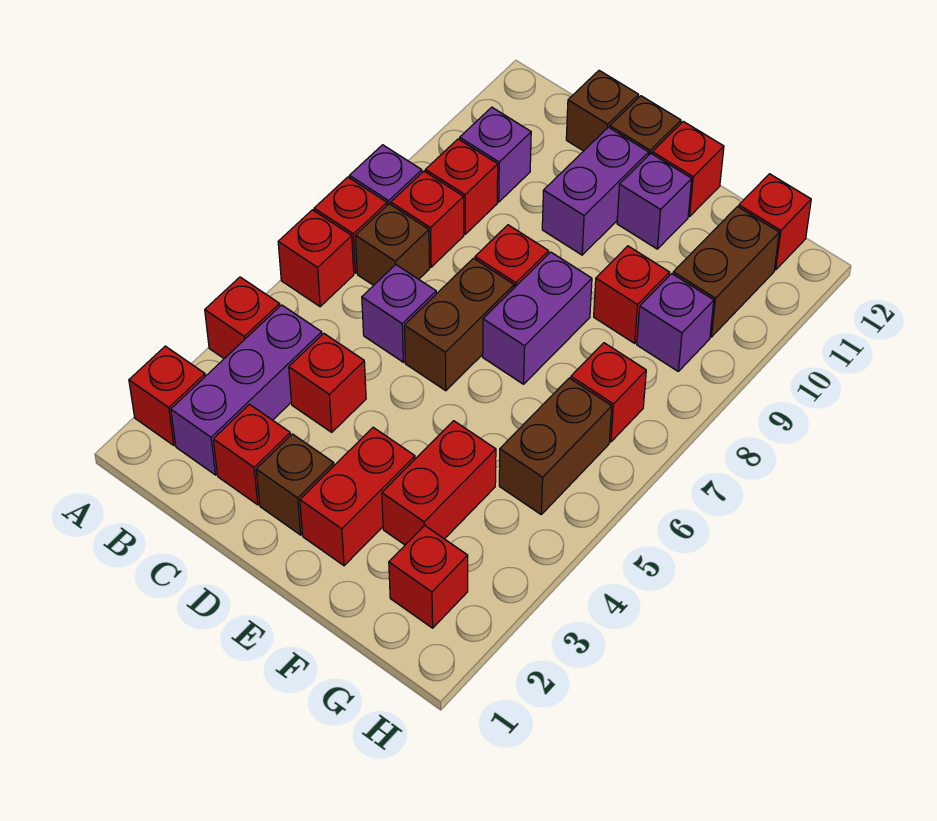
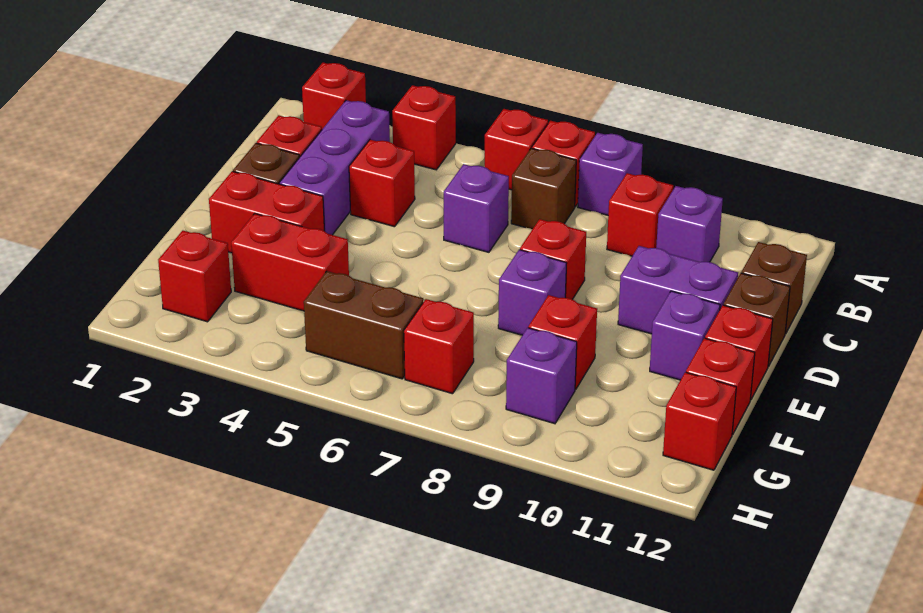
purple 1x3 brick [171,305,322,475] -> purple 1x3 brick turned to [279,100,390,235]
red 1x1 brick [391,171,464,267] -> red 1x1 brick moved to [686,338,755,435]
brown 1x2 brick [404,258,514,391] -> none
purple 1x2 brick [483,252,592,384] -> purple 1x1 brick [498,250,567,335]
brown 1x2 brick [673,207,779,337] -> none

